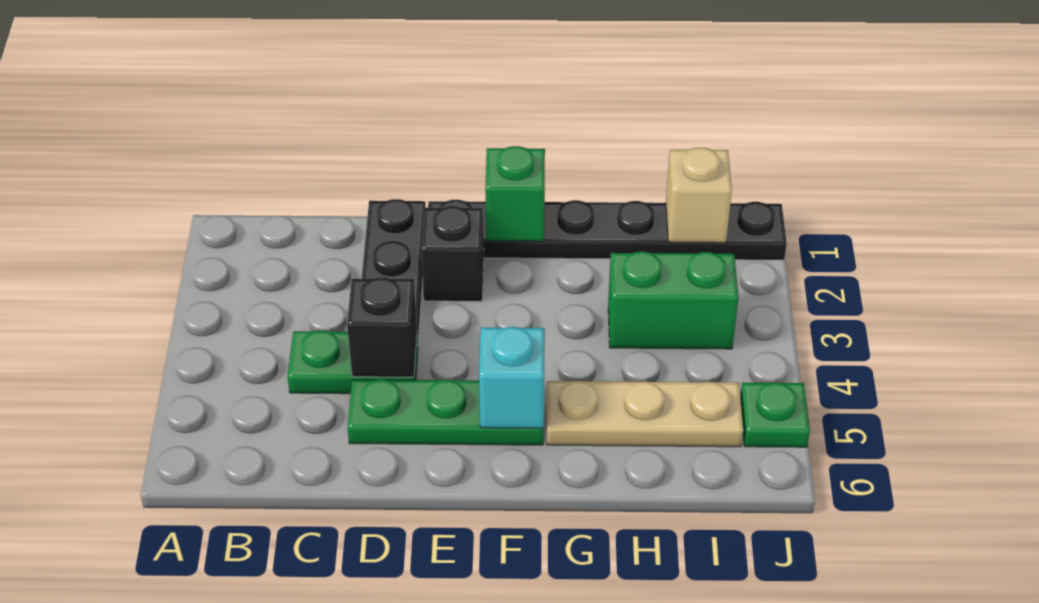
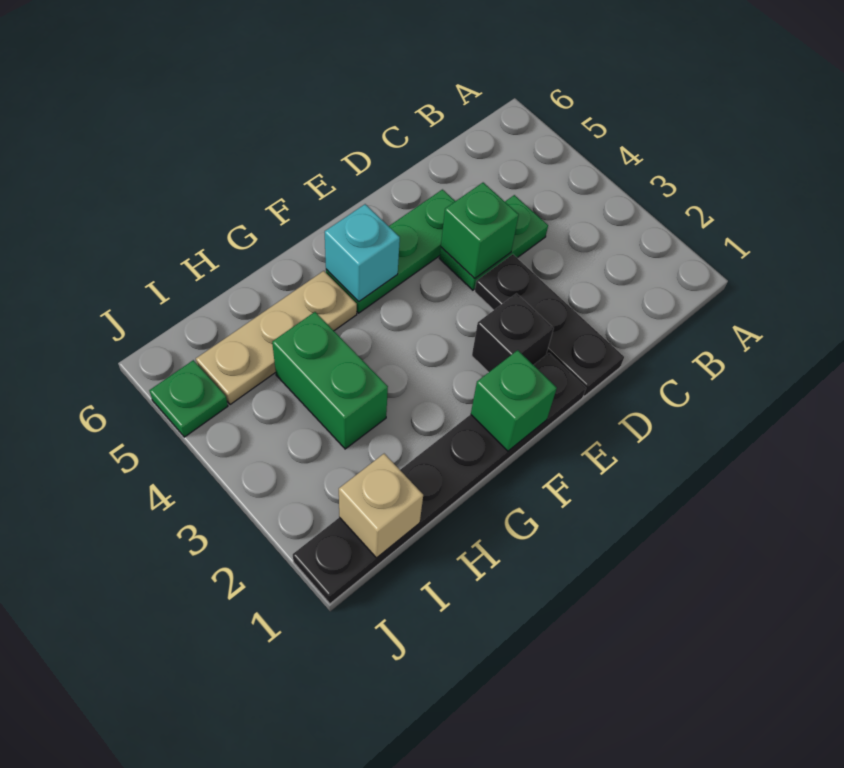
black 1x1 brick [347,278,417,377] -> green 1x1 brick [441,183,519,279]
green 1x2 brick [608,252,739,349] -> green 1x2 brick turned to [272,312,388,449]

